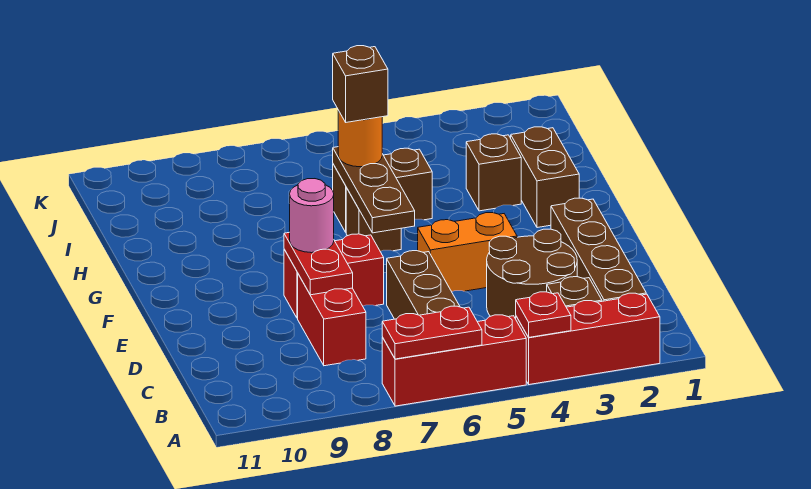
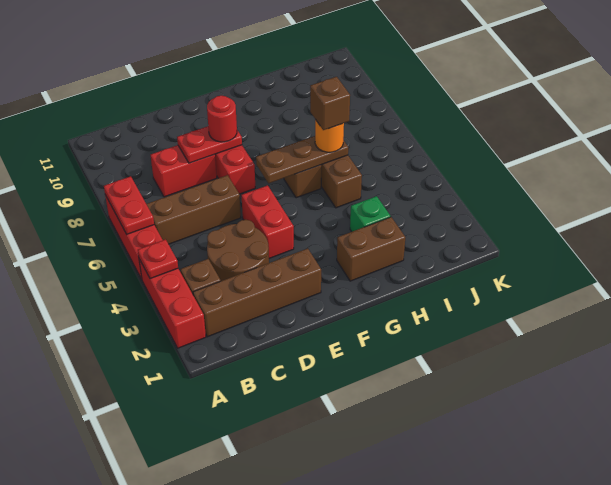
orange 1x2 brick [418,213,517,292] -> red 1x2 brick [241,185,294,258]
pink 1x1 round brick [290,179,334,253] -> red 1x1 round brick [207,96,237,142]
brown 1x1 brick [466,134,521,211] -> green 1x1 brick [350,196,391,232]

